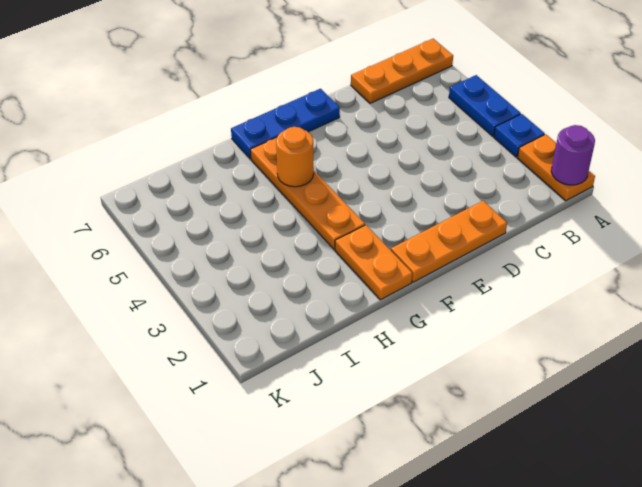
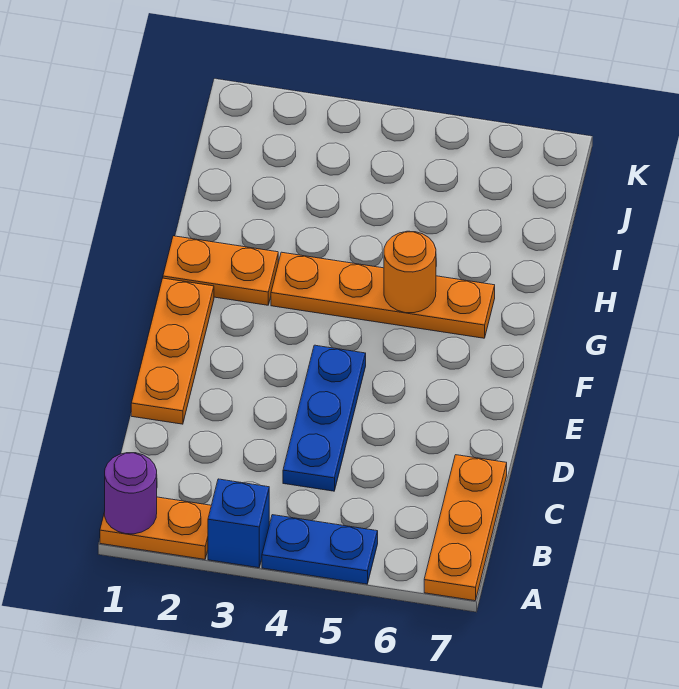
blue 1x1 plate [494,114,545,157] -> blue 1x1 brick [208,479,269,568]
blue 1x3 plate [231,89,340,158] -> blue 1x3 plate moved to [283,345,366,491]

